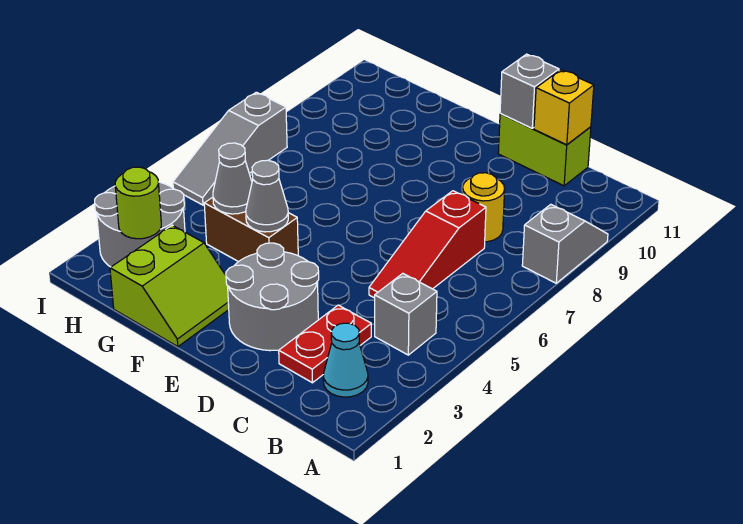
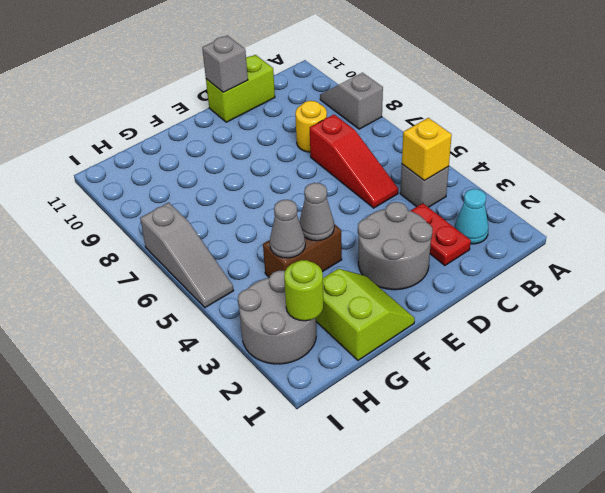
yellow 1x1 brick [534,70,594,145] -> yellow 1x1 brick moved to [402,118,452,181]

